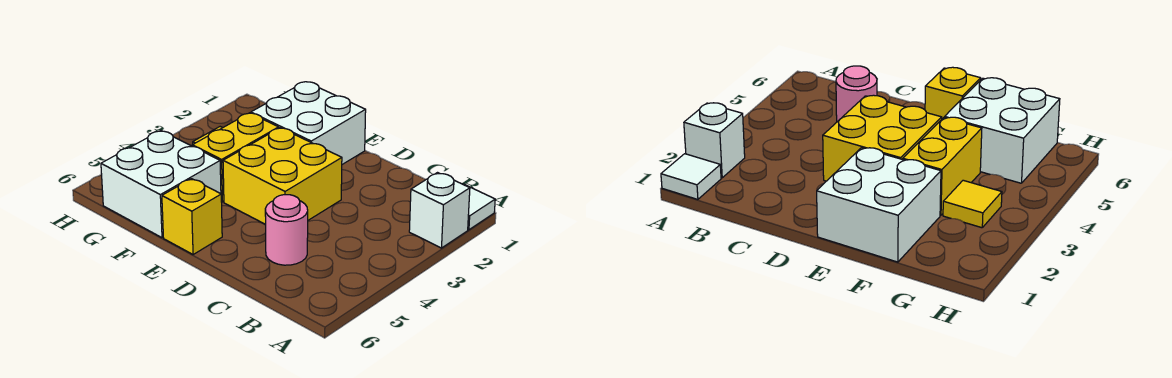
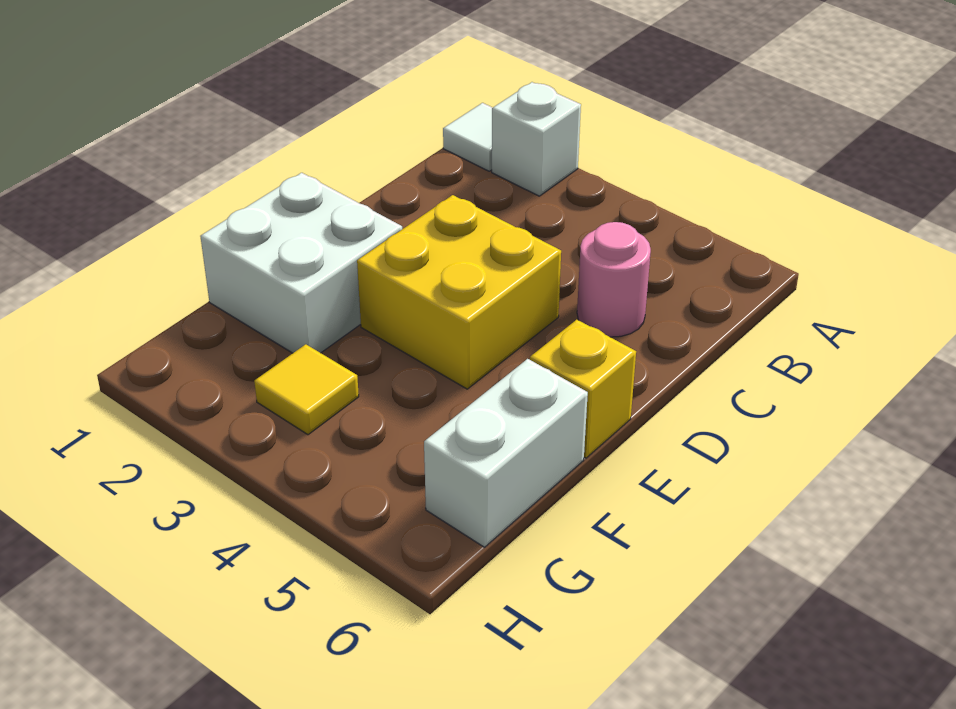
yellow 1x2 brick [192,113,279,202] -> none
white 2x2 brick [101,131,221,238] -> white 1x2 brick [424,359,588,547]

